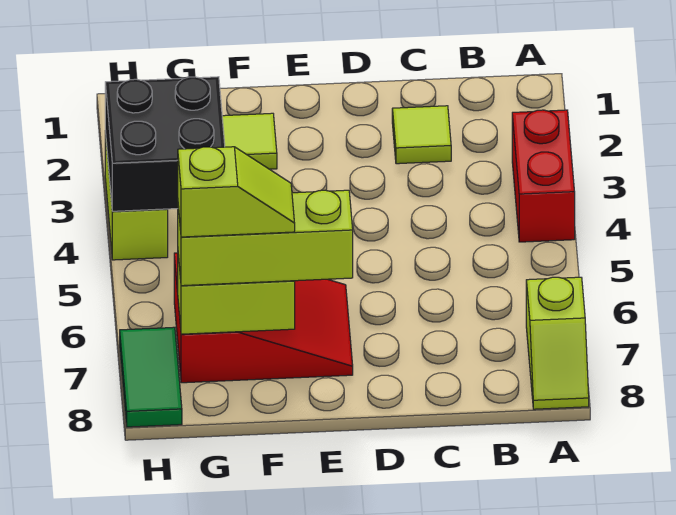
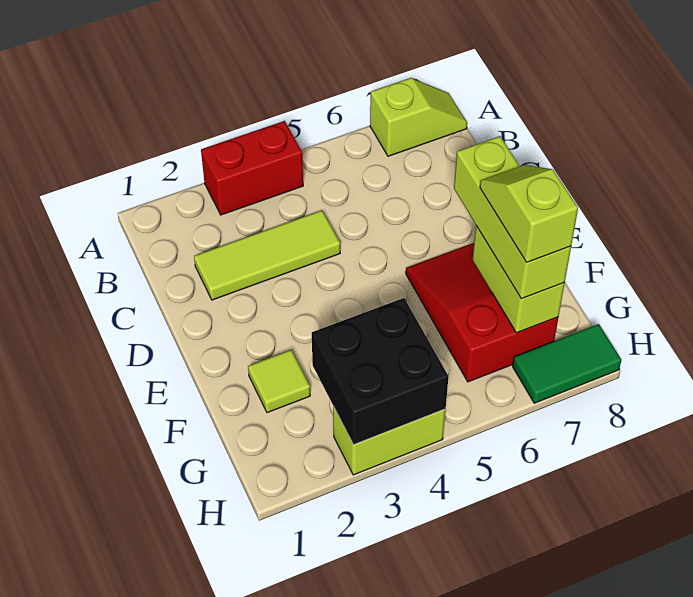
lime 1x1 tile [392,106,451,164] -> lime 1x3 tile [194,210,340,300]

